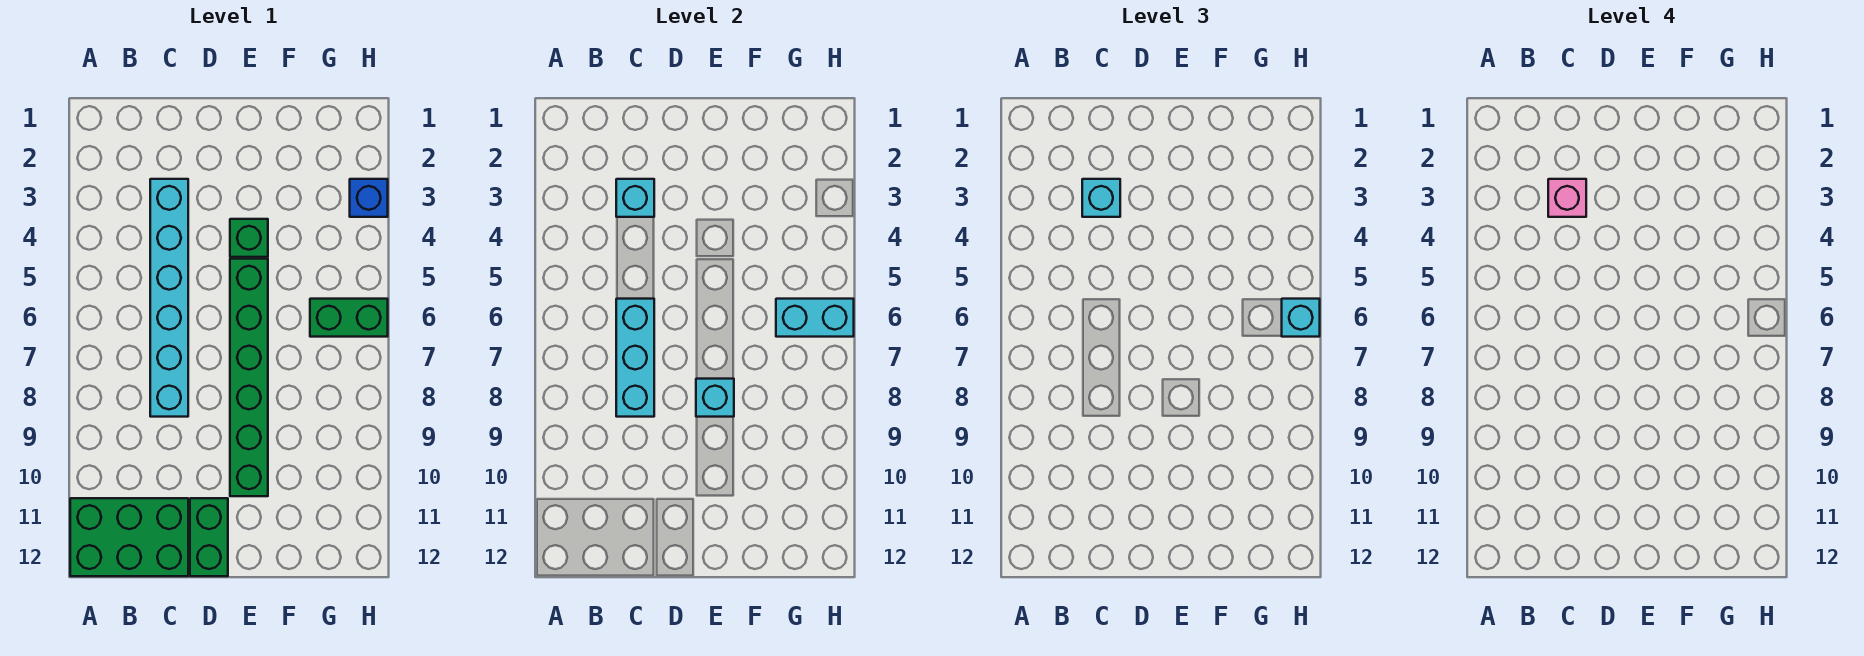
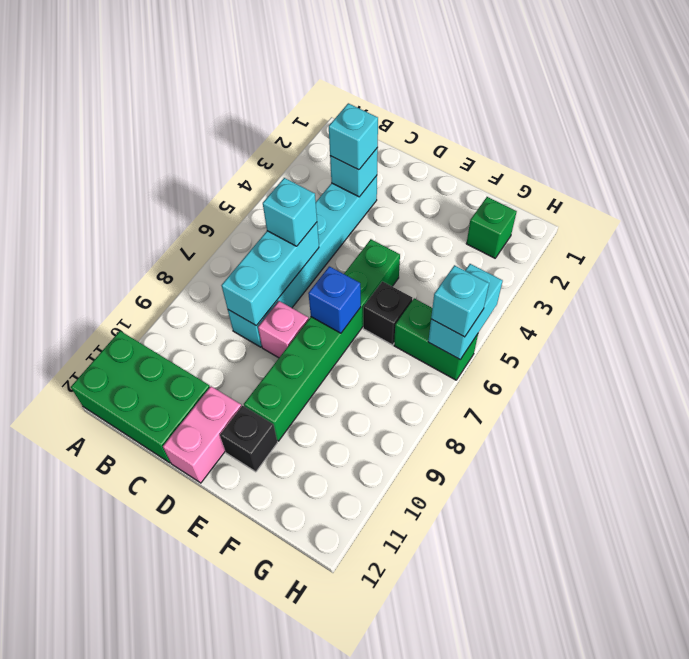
pink 1x1 brick [1548,179,1586,217] -> pink 1x1 brick moved to [258,301,309,358]
green 1x2 brick [190,498,228,576] -> pink 1x2 brick [163,386,242,483]
green 1x1 brick [230,219,268,257] -> green 1x1 brick moved to [466,197,517,258]
cyan 1x1 brick [696,379,734,417] -> cyan 1x1 brick moved to [263,178,317,246]
none -> black 1x1 brick [220,406,277,472]
none -> black 1x1 brick [363,281,412,345]
cyan 1x2 brick [776,299,854,337] -> cyan 1x2 brick turned to [428,264,503,359]
blue 1x1 brick [350,179,388,217] -> blue 1x1 brick moved to [308,266,361,333]

